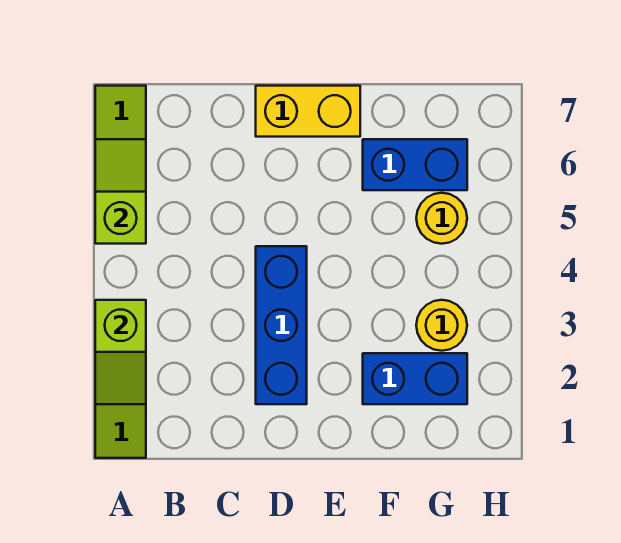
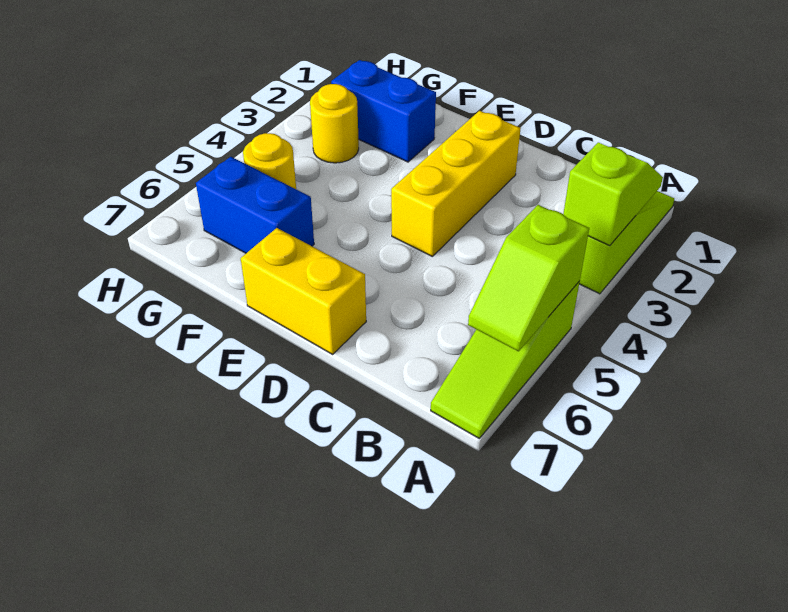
blue 1x3 brick [256,246,307,404] -> yellow 1x3 brick [391,111,521,256]

